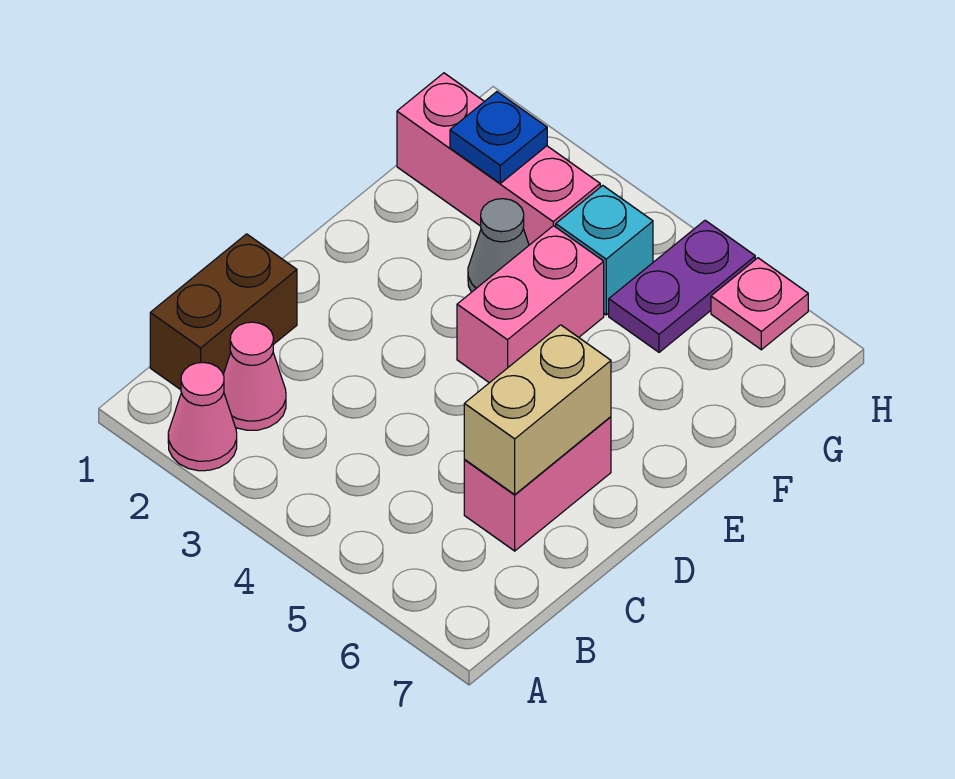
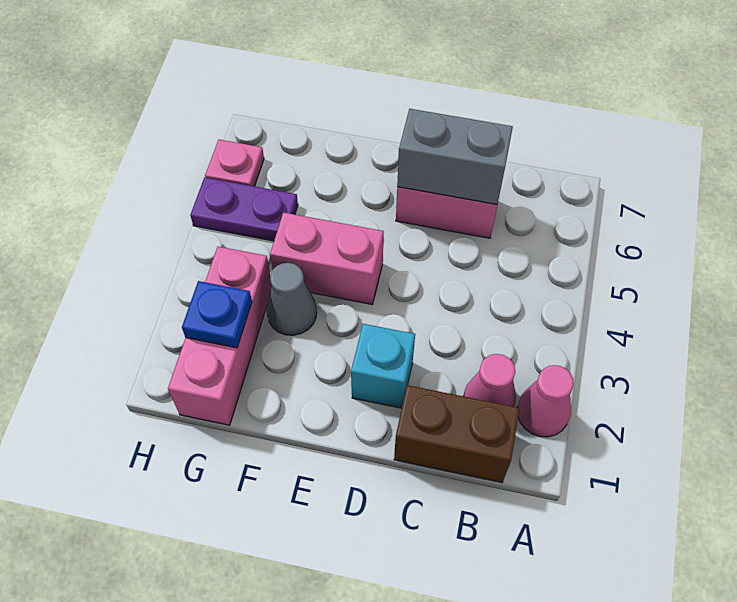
tan 1x2 brick [464,325,611,494] -> grey 1x2 brick [397,109,513,204]
cyan 1x1 brick [556,185,653,315] -> cyan 1x1 brick moved to [351,324,415,408]

